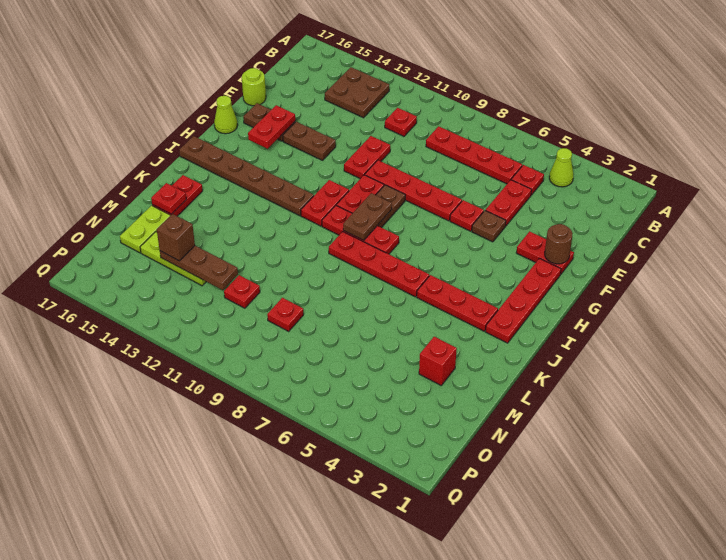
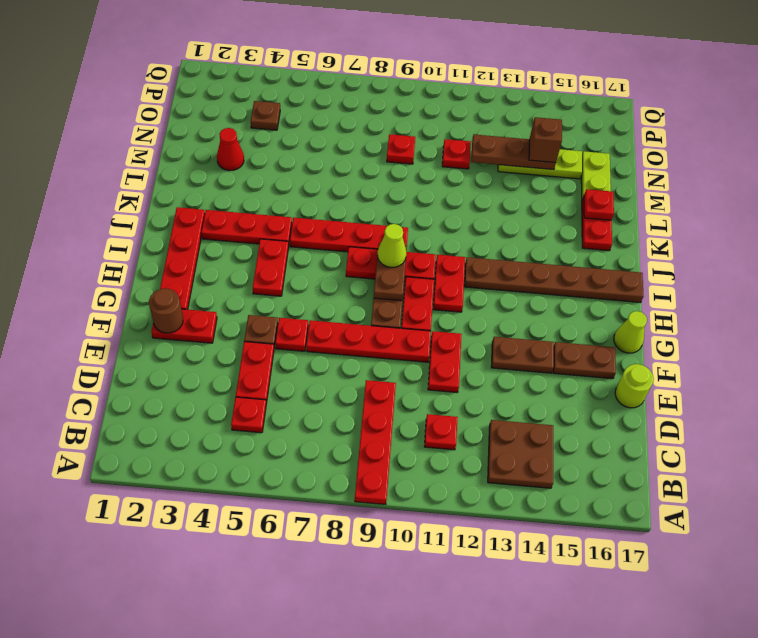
lime 1x1 cone [549,148,573,187] -> lime 1x1 cone moved to [378,224,406,267]
red 1x4 plate [426,126,522,184] -> red 1x4 plate turned to [355,380,396,504]
red 1x2 plate [248,105,295,149] -> red 1x2 plate moved to [253,239,289,296]
red 1x1 brick [419,337,457,385] -> red 1x1 cone [217,128,244,171]
none -> brown 1x1 plate [251,101,280,130]

